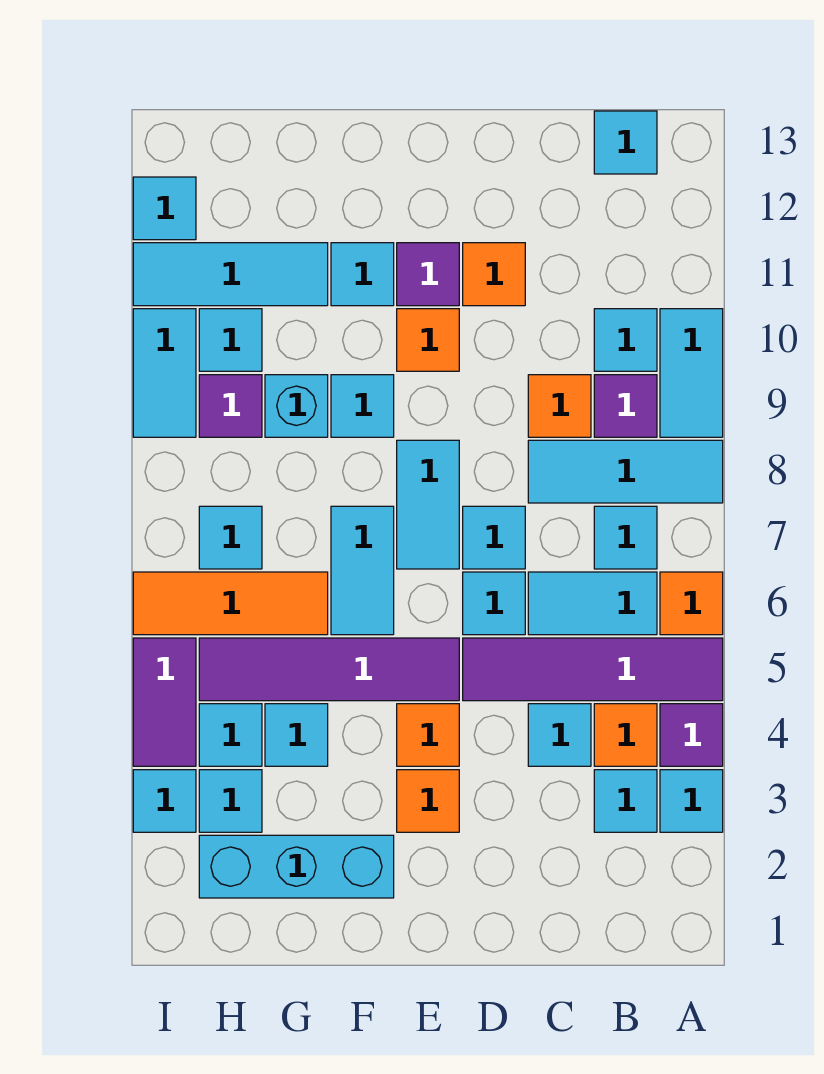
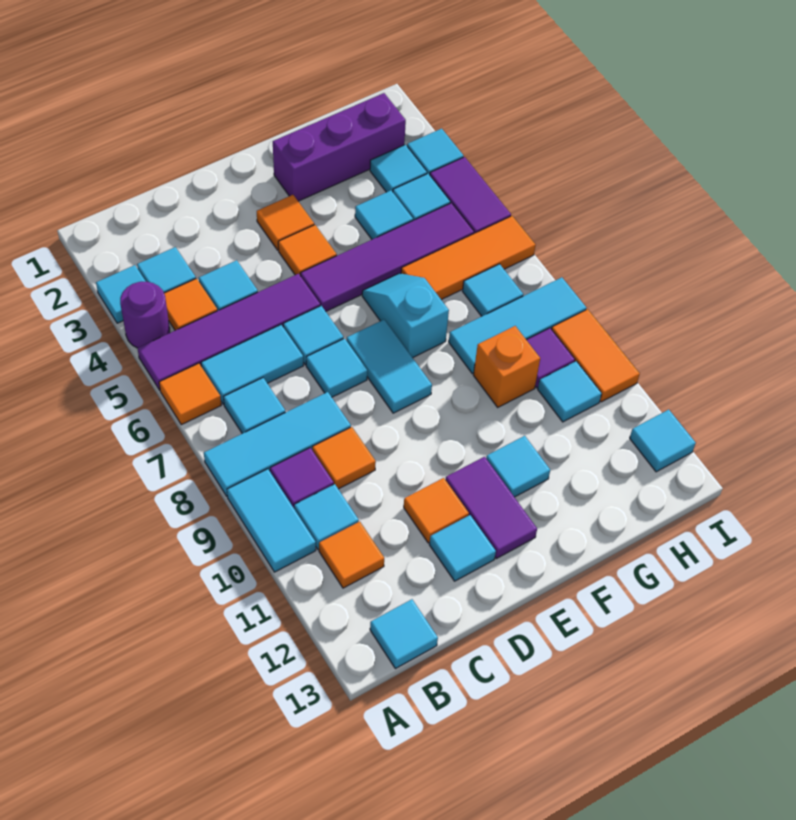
purple 1x1 tile [660,704,723,766] -> purple 1x1 round brick [120,282,170,348]
orange 1x1 tile [397,309,459,371] -> orange 1x1 tile moved to [319,522,384,588]
purple 1x1 tile [397,243,459,306] -> purple 1x2 tile [445,457,537,559]
cyan 1x3 brick [199,835,394,898] -> purple 1x3 brick [273,93,406,201]
cyan 1x2 tile [331,506,394,635] -> cyan 1x2 slope [362,273,449,358]
cyan 1x1 tile [331,375,394,437] -> cyan 1x1 tile moved to [429,515,496,581]
cyan 1x1 brick [265,375,328,437] -> orange 1x1 brick [474,326,540,407]
cyan 1x3 tile [133,243,328,306] -> cyan 1x3 tile moved to [449,277,586,374]
cyan 1x2 tile [133,309,196,437] -> orange 1x2 tile [551,309,640,402]

